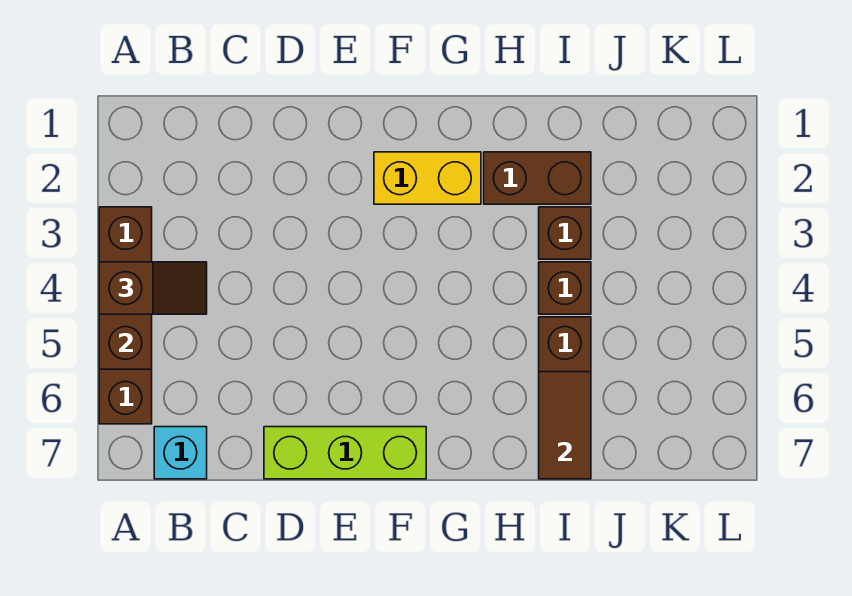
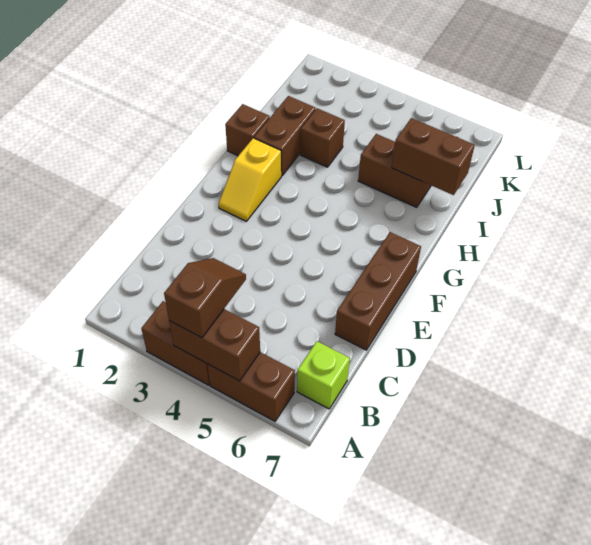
cyan 1x1 brick [154,427,207,479] -> lime 1x1 brick [297,341,350,409]
lime 1x3 brick [264,427,426,479] -> brown 1x3 brick [335,232,421,350]
yellow 1x2 brick [374,152,481,204] -> yellow 1x2 slope [219,138,281,221]
brown 1x1 brick [539,262,591,314] -> brown 1x1 brick moved to [225,104,270,156]
brown 1x2 tile [539,372,591,479] -> brown 1x2 brick [392,118,475,195]

